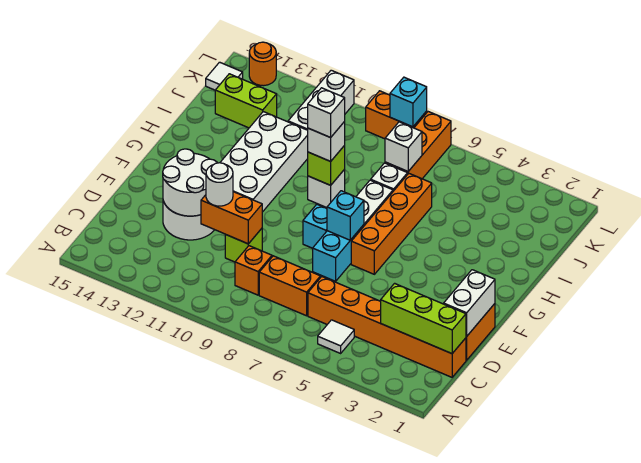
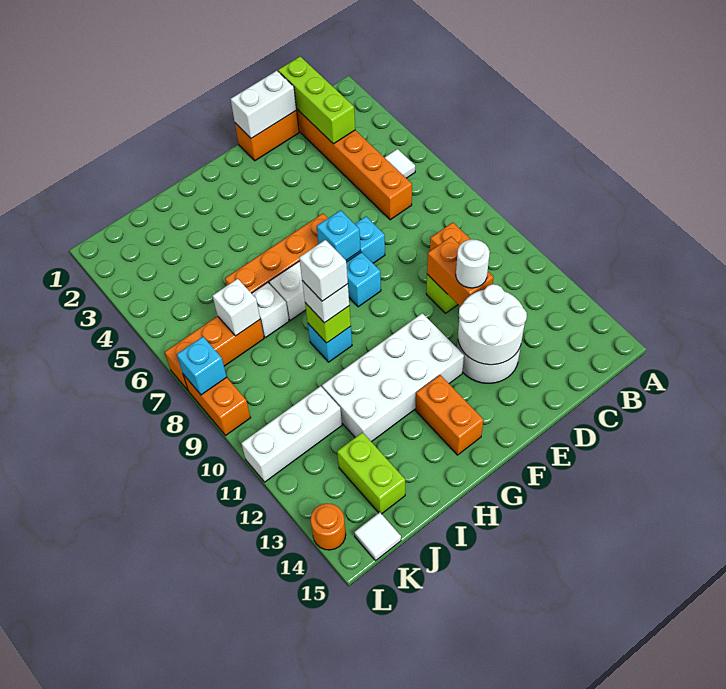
orange 1x2 brick [259,256,320,316] -> orange 1x2 brick moved to [416,375,483,455]
white 1x1 brick [308,170,345,208] -> cyan 1x1 brick [308,324,352,362]

